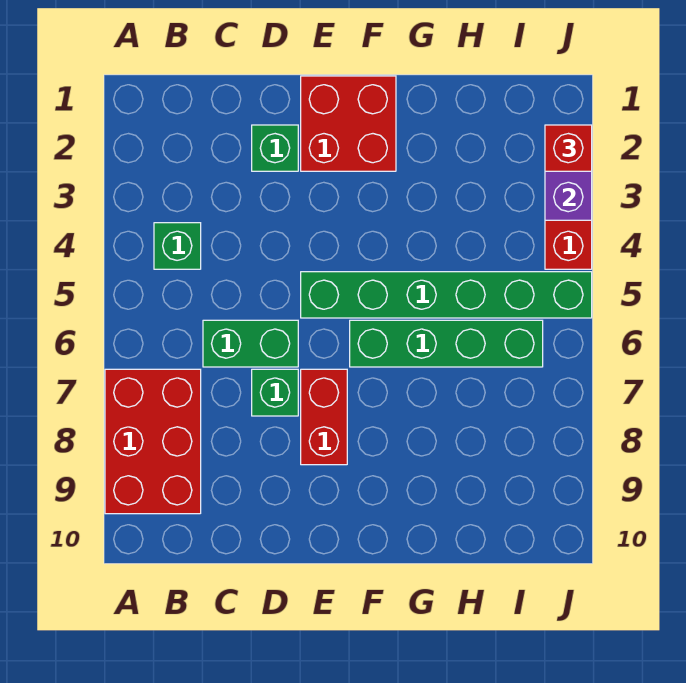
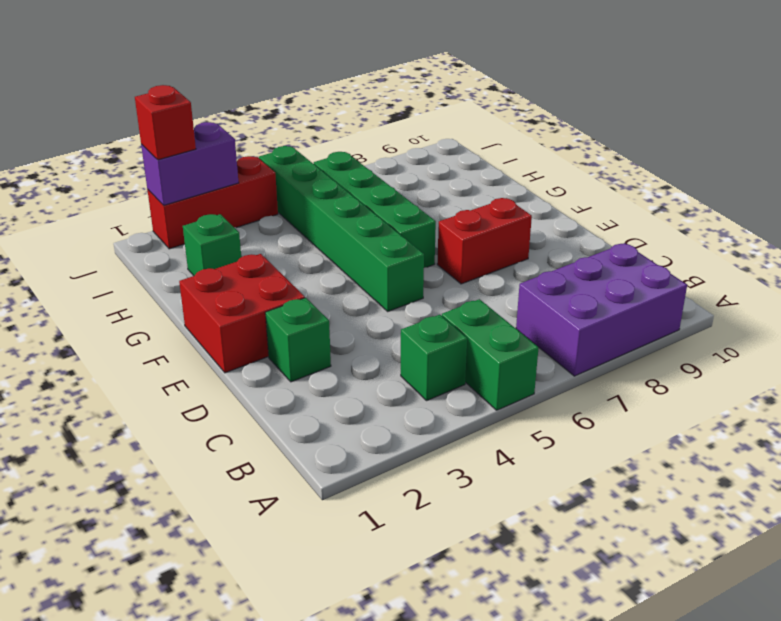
red 2x3 brick [105,369,201,514] -> purple 2x3 brick [516,243,687,376]
green 1x2 brick [203,320,298,367] -> green 1x2 brick moved to [442,299,539,410]
green 1x1 brick [252,369,298,416] -> green 1x1 brick moved to [183,214,241,276]

